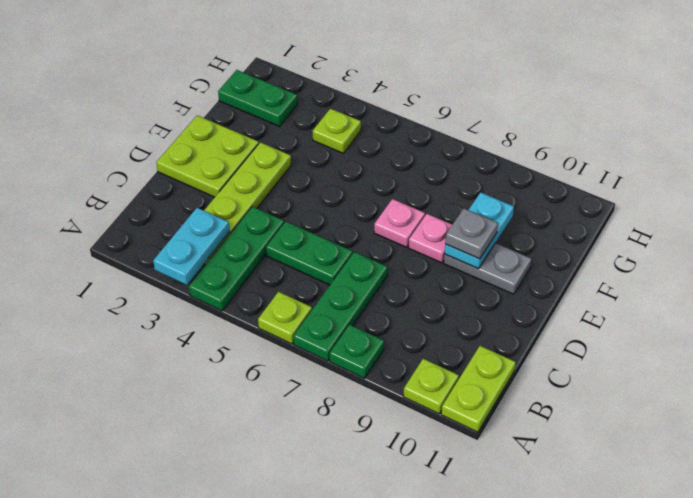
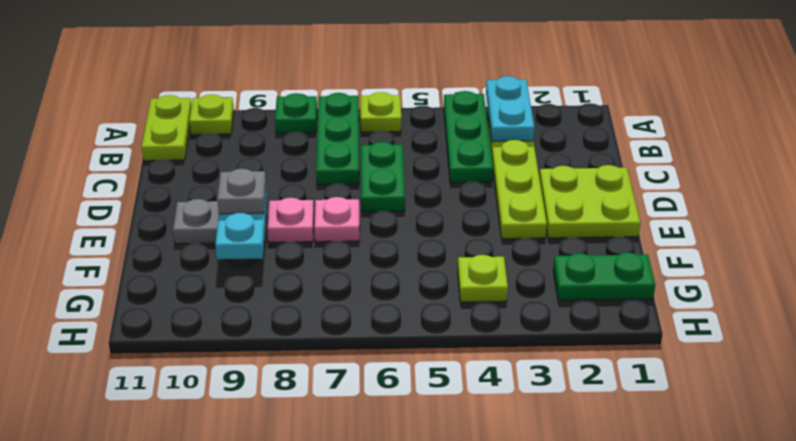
green 1x2 plate [266,222,352,285] -> green 1x2 plate turned to [361,142,405,212]

